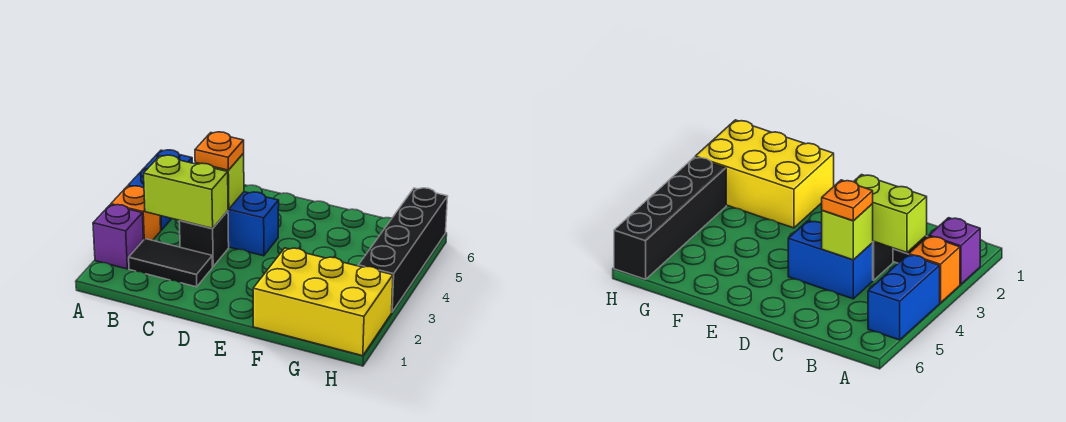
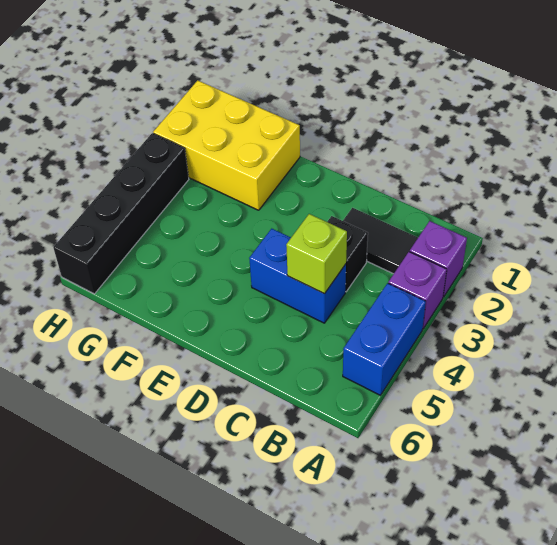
orange 1x1 brick [111,186,161,240] -> purple 1x1 brick [388,252,447,329]
lime 1x2 brick [144,155,228,228] -> none
orange 1x1 plate [195,132,244,170] -> none

